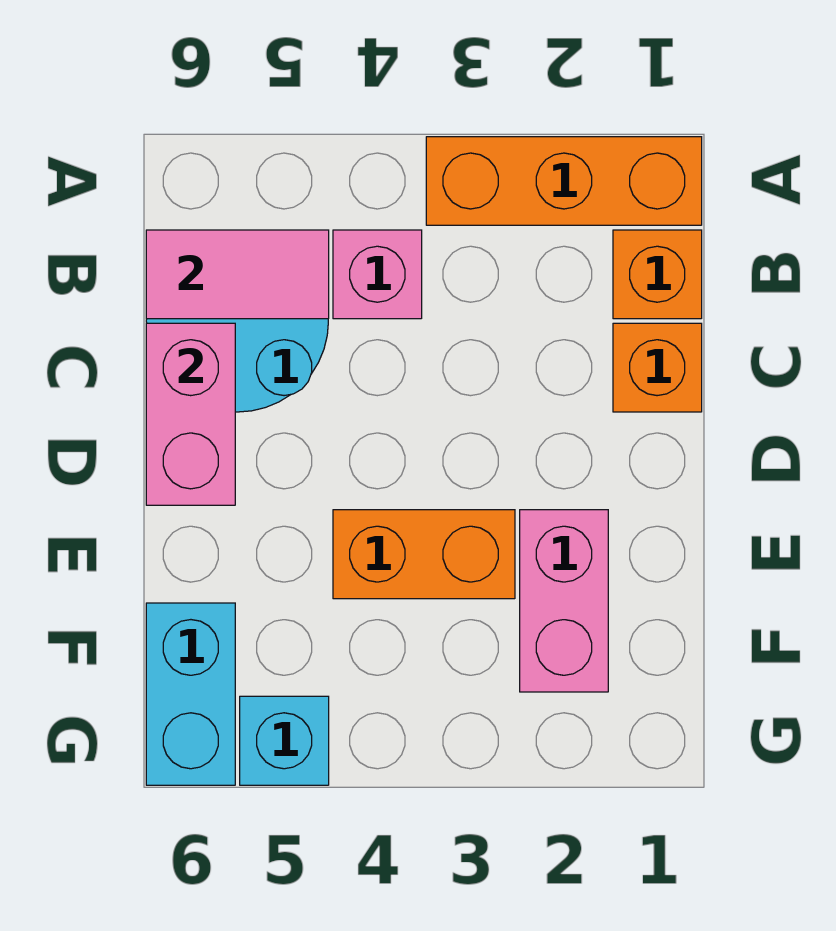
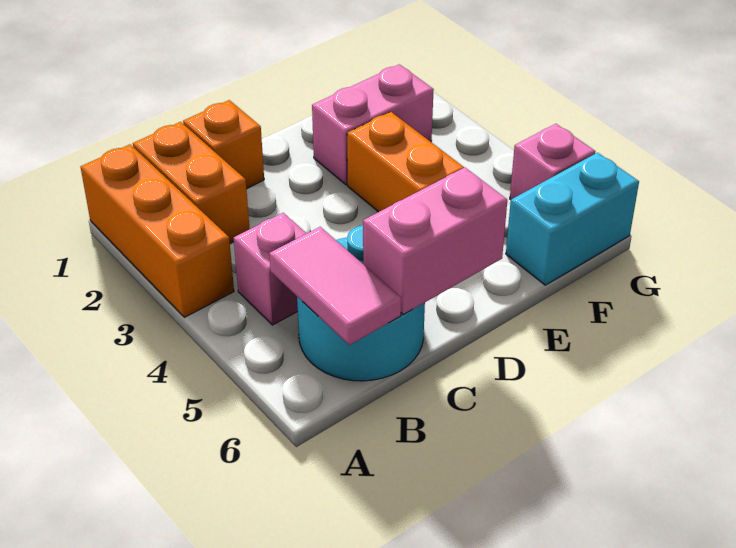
orange 1x1 brick [613,230,702,319] -> orange 1x2 brick [133,122,250,243]
cyan 1x1 brick [240,696,329,785] -> pink 1x1 brick [510,124,595,200]

